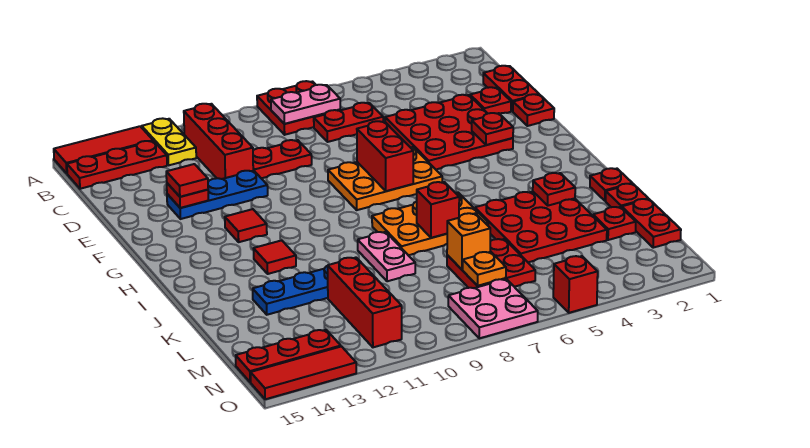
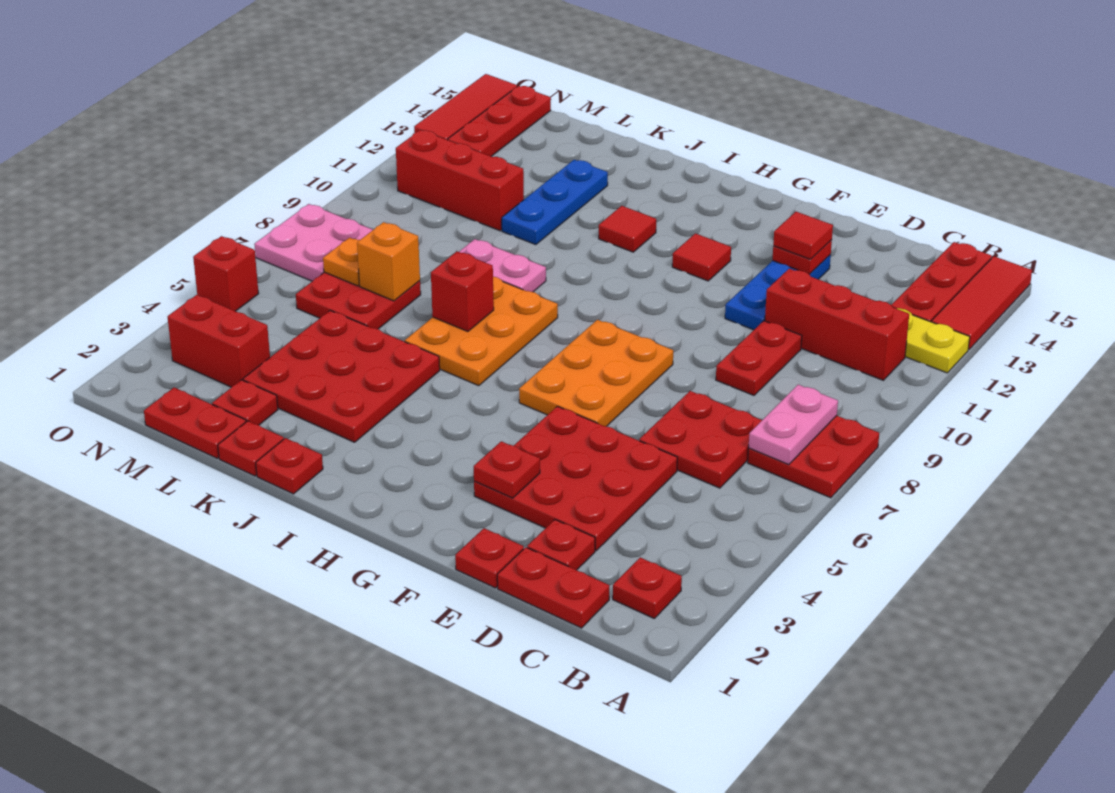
red 1x2 plate [314,103,383,142] -> red 2x2 plate [639,391,762,488]
red 1x2 brick [357,121,413,191] -> red 1x2 brick moved to [167,295,270,387]
red 1x1 plate [533,173,575,206] -> red 1x1 plate moved to [613,558,682,618]

